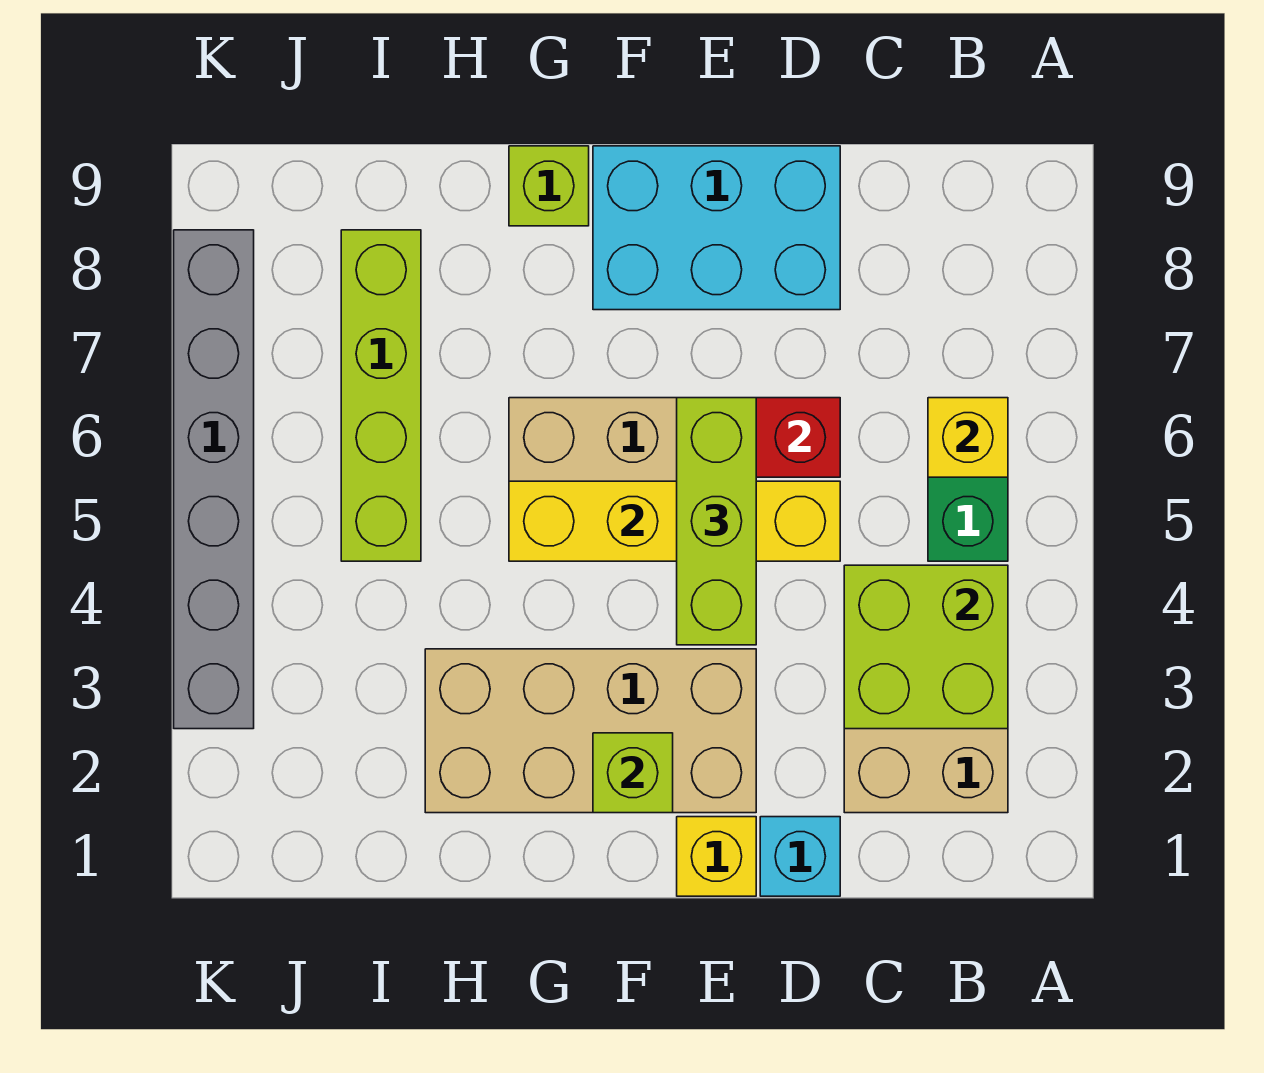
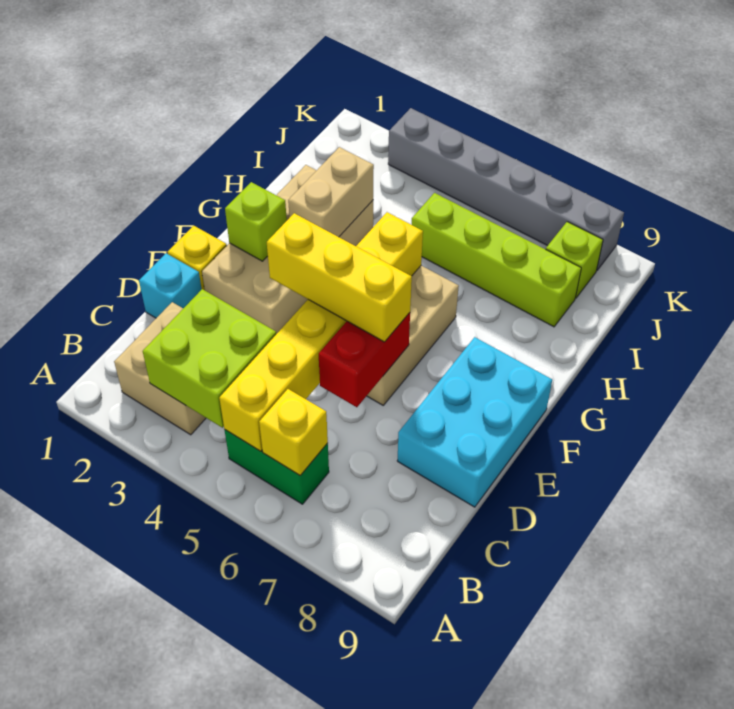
yellow 1x4 brick [509,481,840,561] -> yellow 1x6 brick [219,212,423,451]
lime 1x3 brick [677,398,756,645] -> yellow 1x3 brick [267,213,412,342]
none -> tan 1x2 brick [288,147,374,237]
lime 1x1 brick [509,146,589,226] -> lime 1x1 brick moved to [546,222,603,298]

